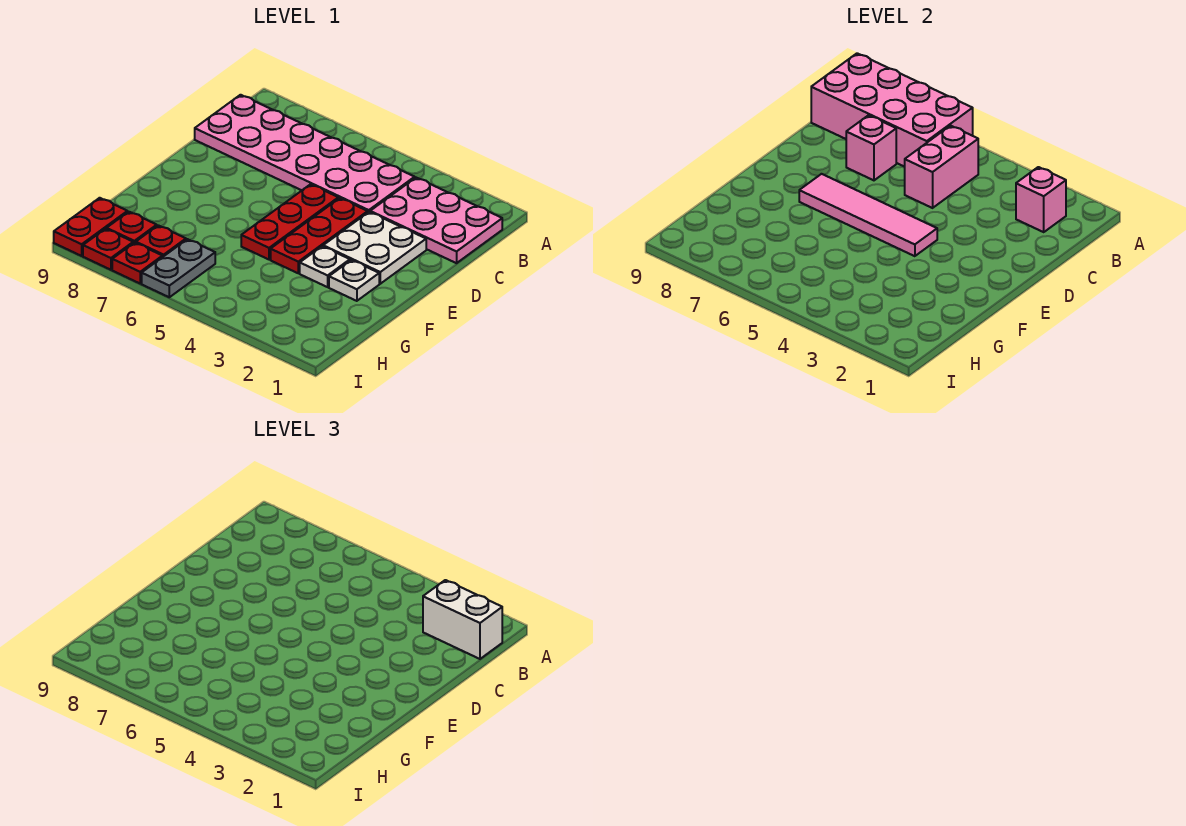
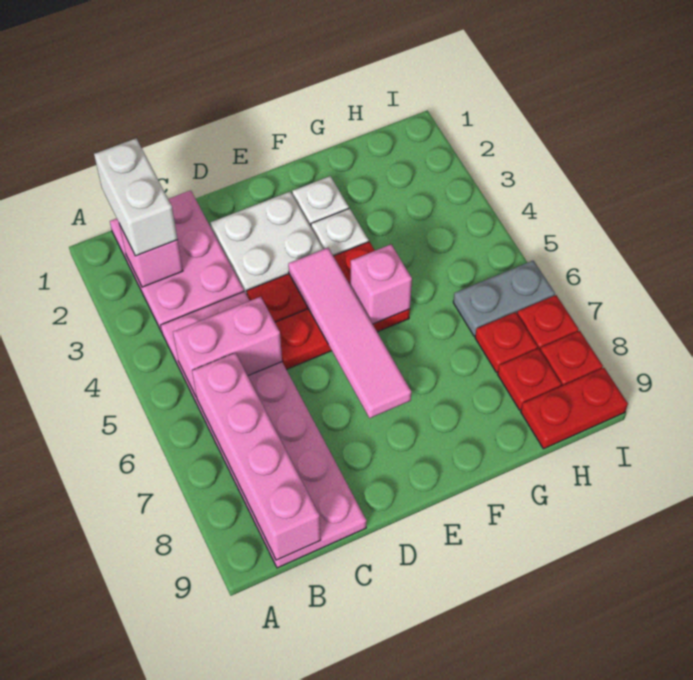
pink 2x4 brick [811,53,973,167] -> pink 1x4 brick [192,353,321,560]
pink 1x1 brick [846,115,896,180] -> pink 1x1 brick moved to [350,244,412,324]

